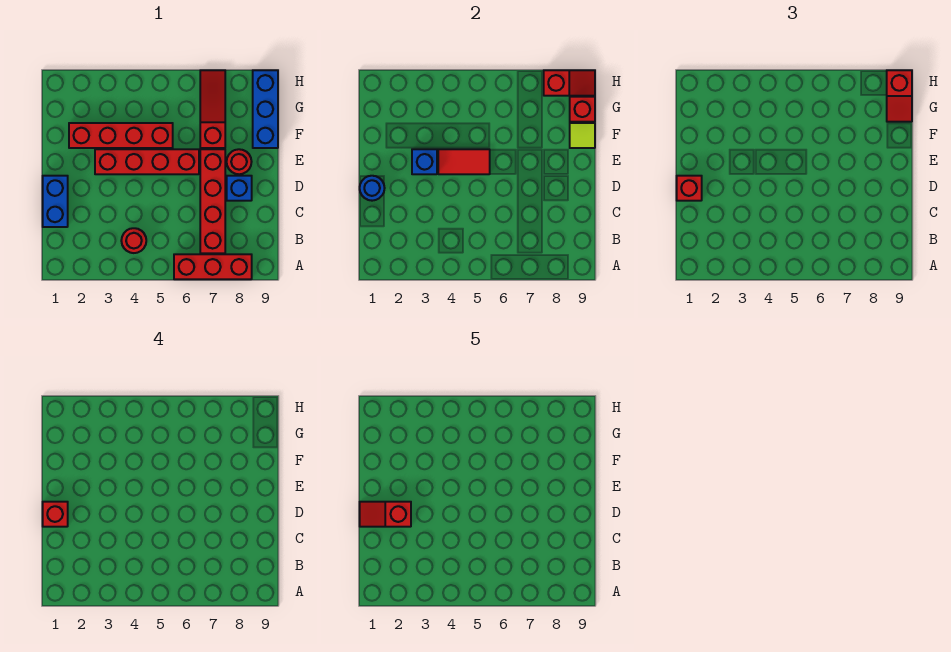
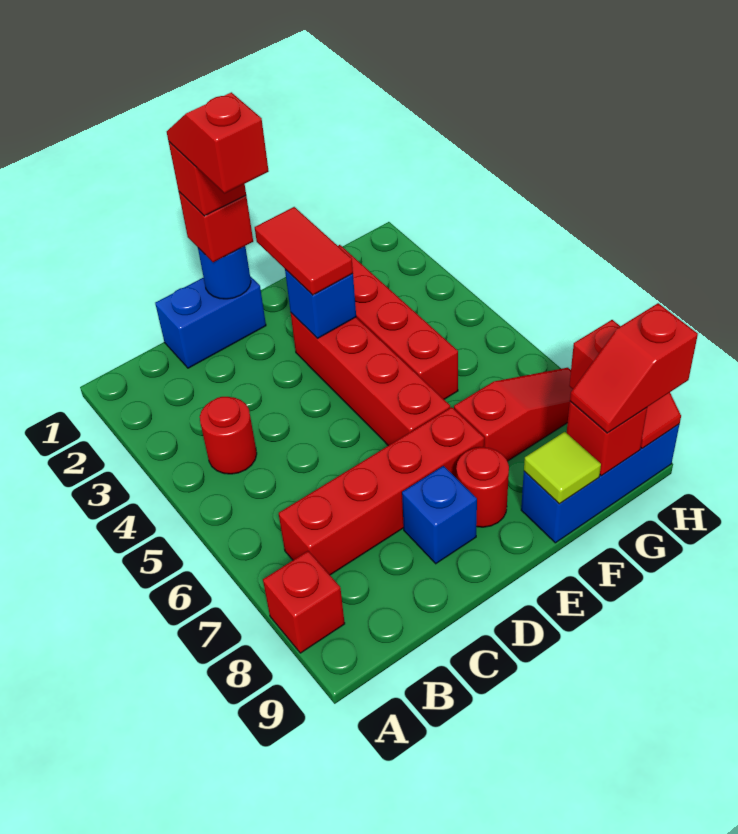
red 1x3 brick [174,254,252,279] -> red 1x1 brick [263,551,345,653]
red 1x2 tile [438,149,490,174] -> red 1x2 tile moved to [255,207,353,295]

